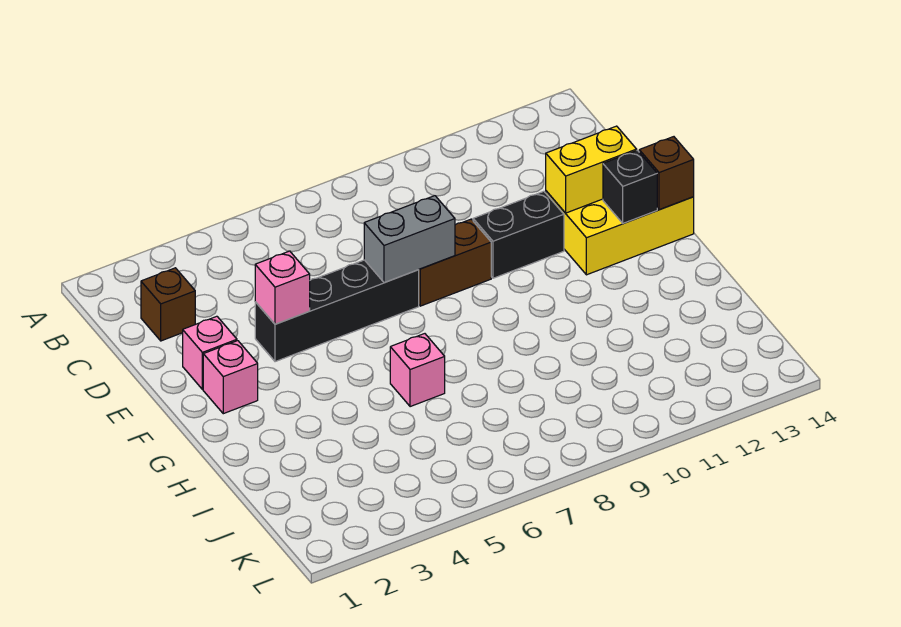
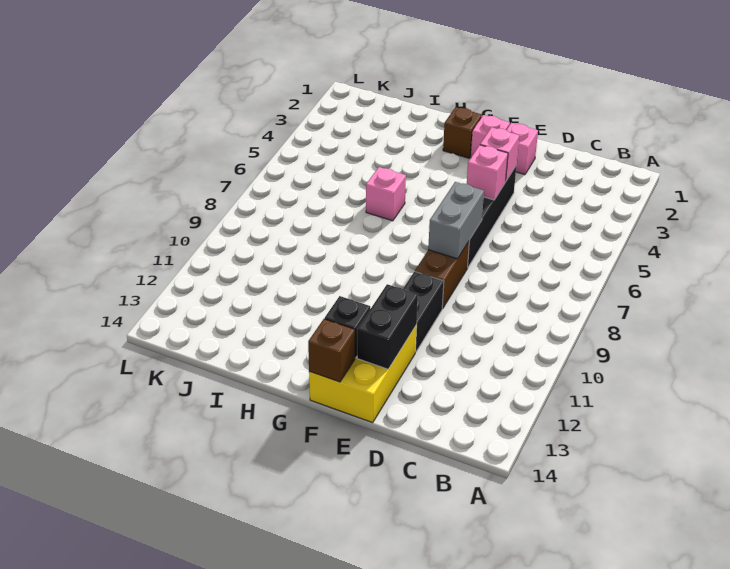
brown 1x1 brick [141,268,195,341] -> brown 1x1 brick moved to [443,107,482,158]
none -> pink 1x1 brick [467,145,508,200]
yellow 1x2 brick [546,126,637,213] -> black 1x2 brick [357,284,418,369]

